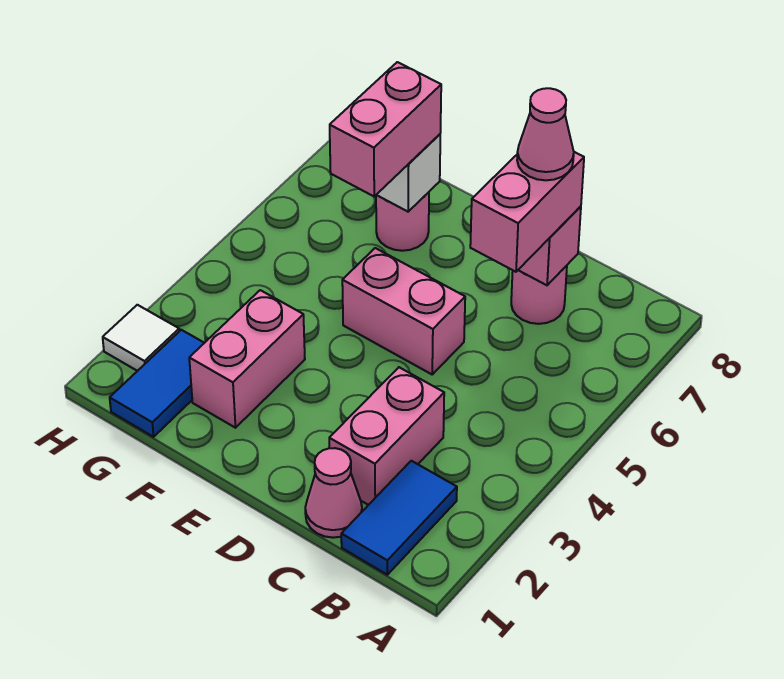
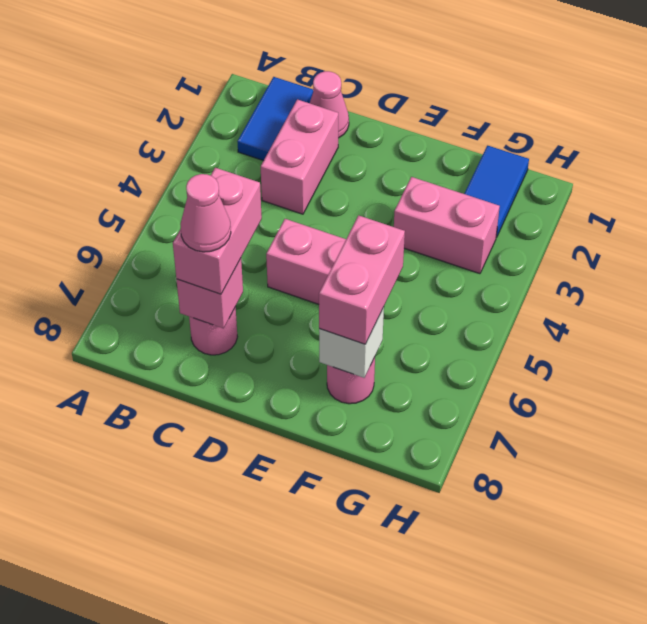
pink 1x2 brick [189,290,305,428] -> pink 1x2 brick turned to [394,177,500,274]
white 1x1 tile [103,305,179,371] -> none

